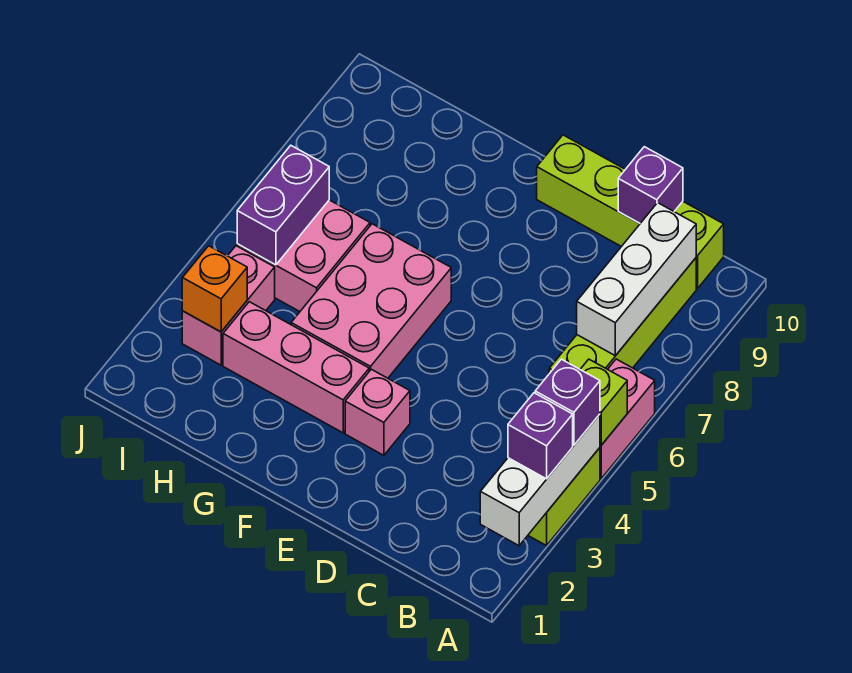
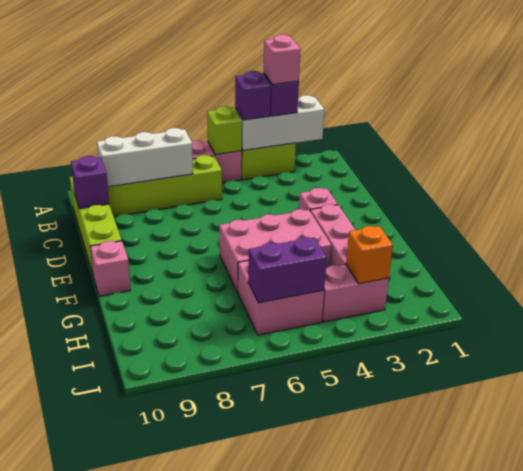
none -> pink 1x1 brick [263,35,300,84]
none -> pink 1x1 brick [90,241,131,296]

